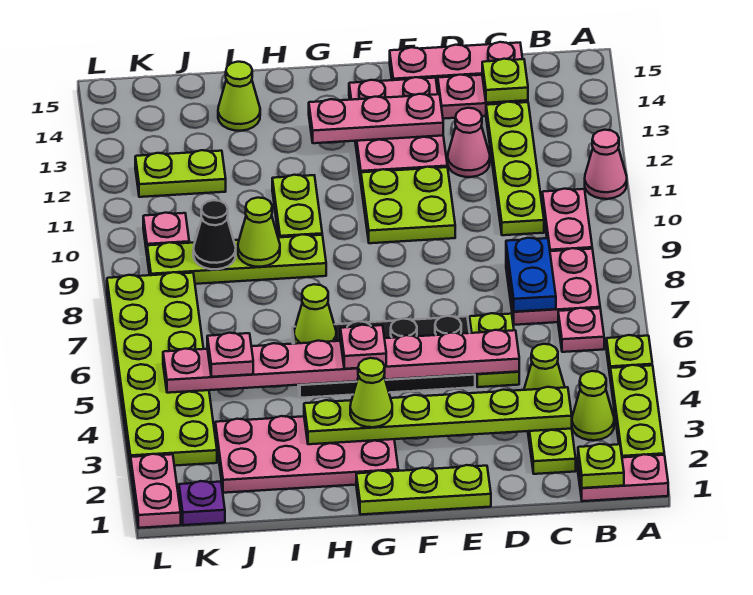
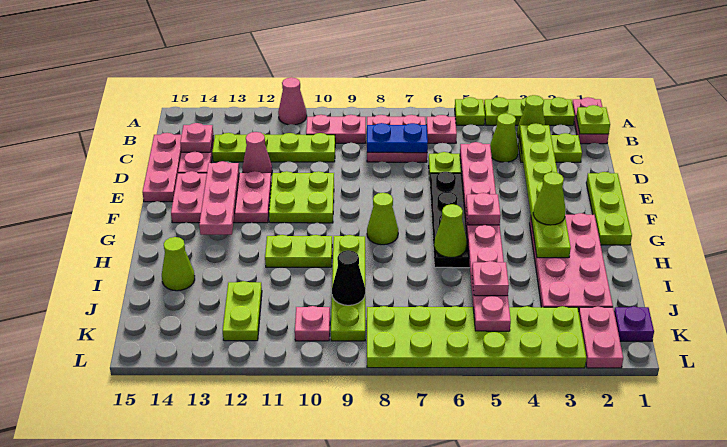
lime 1x1 plate [482,59,528,103] -> pink 1x1 plate [180,123,213,152]
lime 1x1 cone [238,198,280,267] -> lime 1x1 cone moved to [367,193,398,245]
pink 1x2 plate [131,454,181,528] -> pink 1x2 plate turned to [579,306,623,368]

